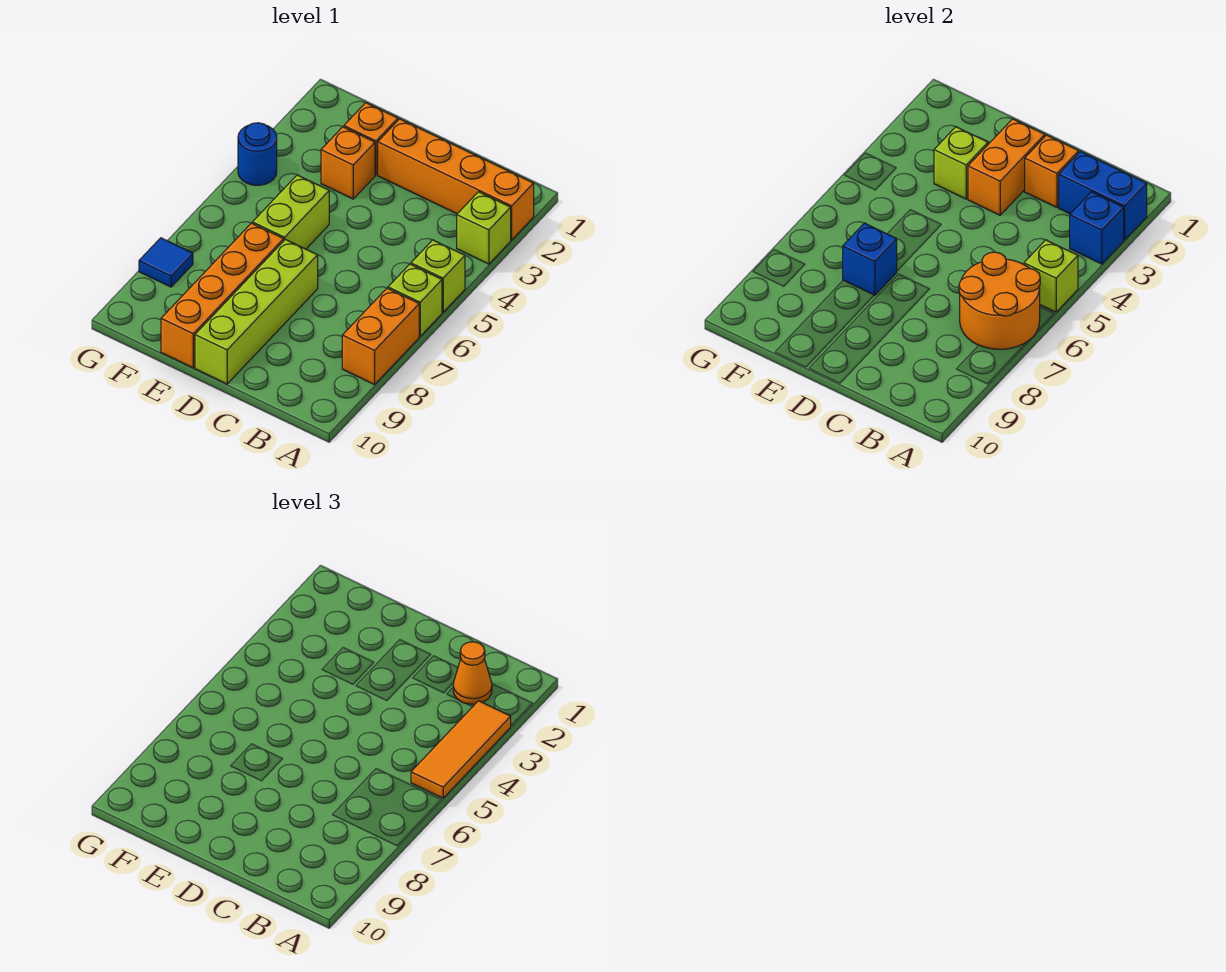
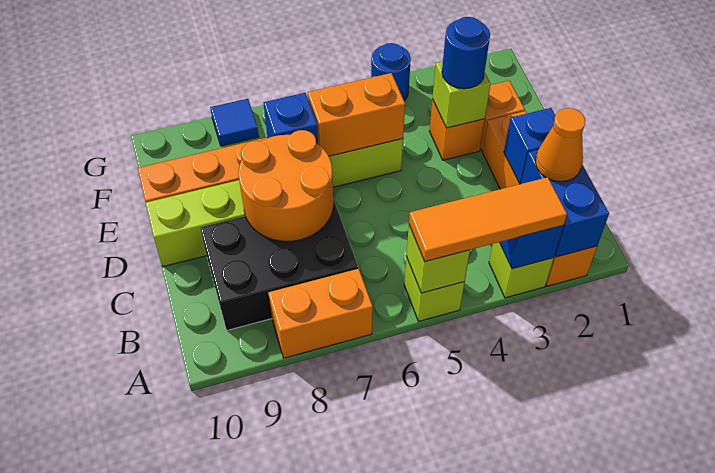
lime 1x1 brick [388,264,442,336] -> none
orange 2x2 round brick [959,252,1040,349] -> orange 2x2 round brick moved to [239,130,333,242]
none -> black 2x3 brick [200,199,358,330]
orange 1x1 brick [1024,135,1079,207] -> blue 1x1 brick [504,108,555,184]
orange 1x2 brick [968,119,1045,215] -> orange 1x2 brick moved to [308,73,405,156]
none -> blue 1x1 round brick [442,17,490,89]

